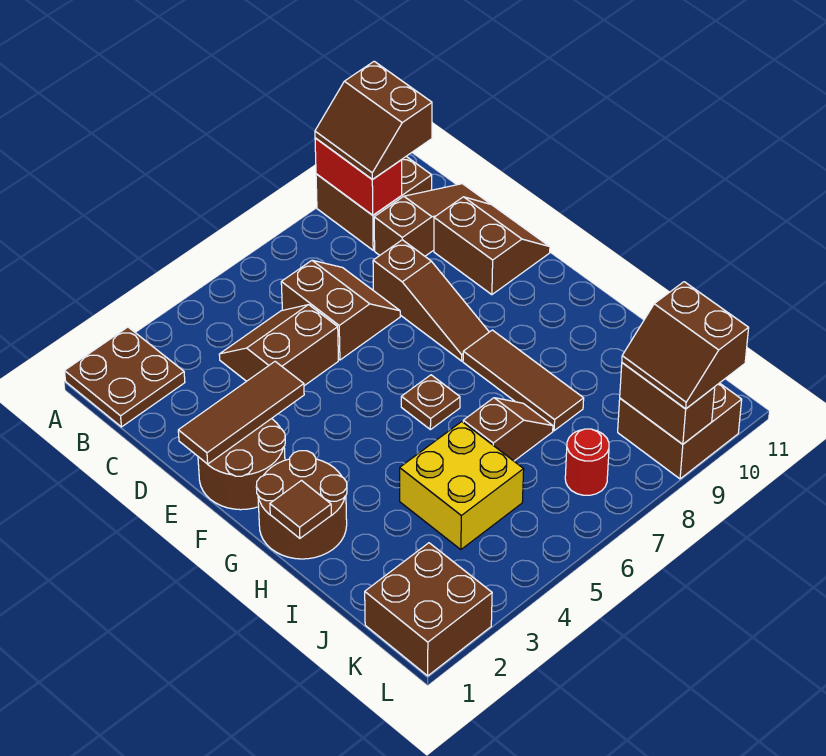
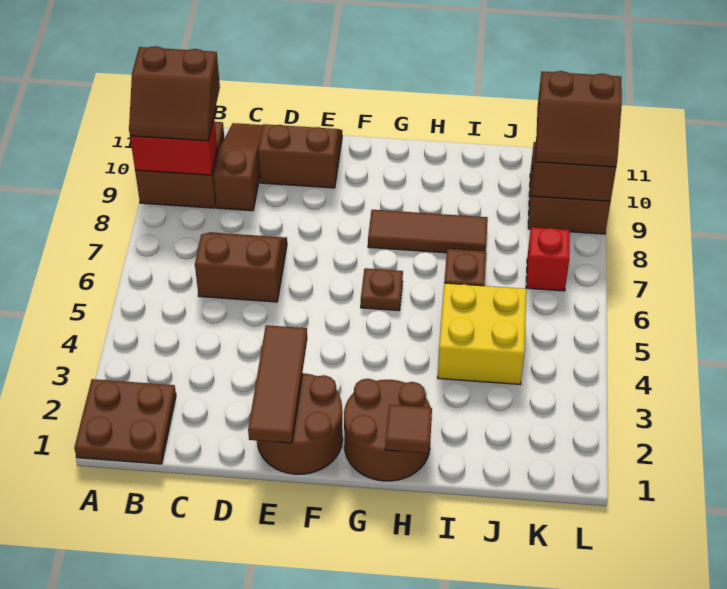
brown 2x2 slope [219,305,338,386] -> none
brown 1x3 slope [373,240,489,361] -> none
brown 2x2 brick [365,543,492,676] -> none
red 1x1 round brick [565,429,609,495] -> red 1x1 brick [526,227,570,291]

